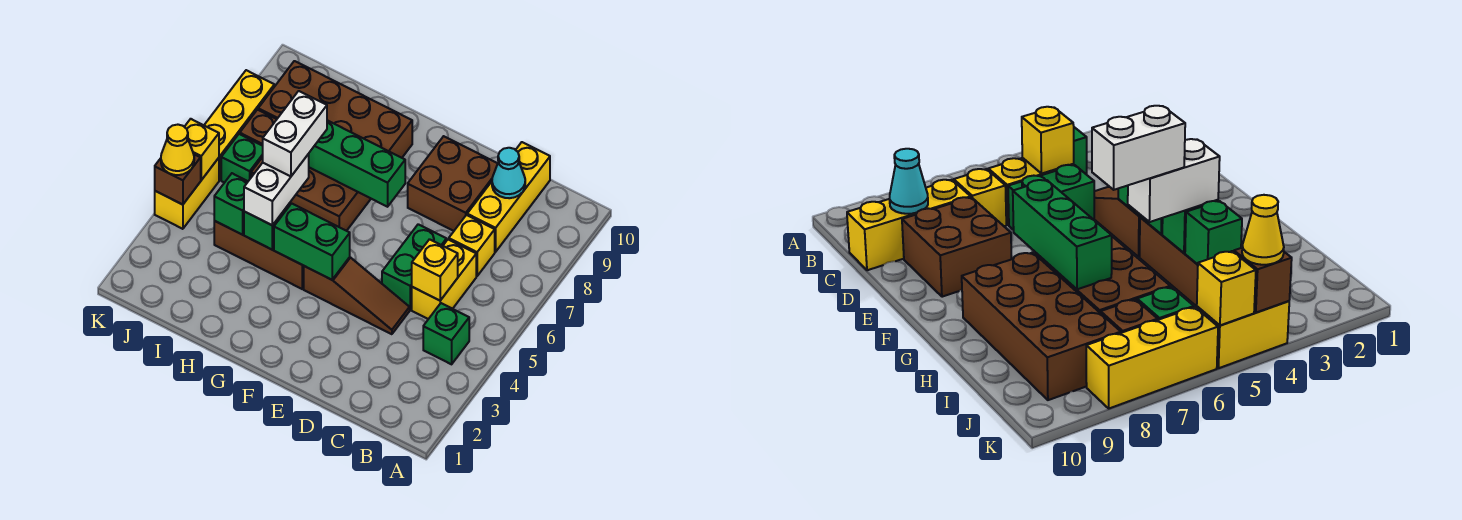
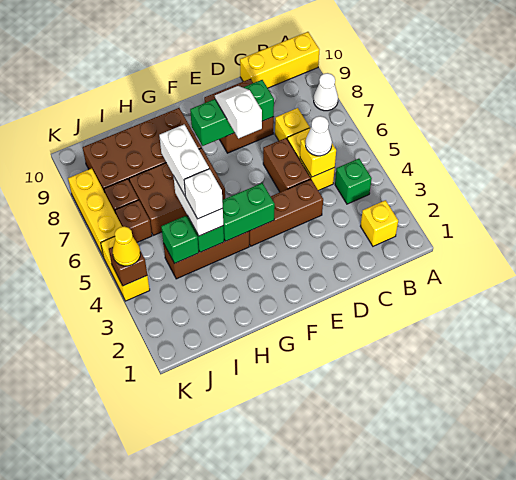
none -> white 1x1 cone [314,73,338,111]
none -> white 1x1 cone [306,116,332,156]
yellow 1x3 brick [467,142,550,252] -> yellow 1x3 brick turned to [240,32,320,88]
cyan 1x1 cone [492,148,525,198] -> none
brown 1x3 slope [304,257,410,334] -> brown 1x3 brick [249,179,323,246]
green 1x2 brick [382,224,446,310] -> brown 1x2 brick [263,138,311,192]
none -> white 1x2 slope [215,86,262,139]
green 1x3 brick [309,120,405,207] -> green 1x3 brick moved to [190,80,274,146]
none -> white 1x1 brick [184,169,223,219]
green 1x1 brick [221,134,263,183] -> brown 1x1 brick [115,200,152,242]
yellow 1x1 brick [185,119,219,180] -> yellow 1x1 brick moved to [360,200,398,246]

